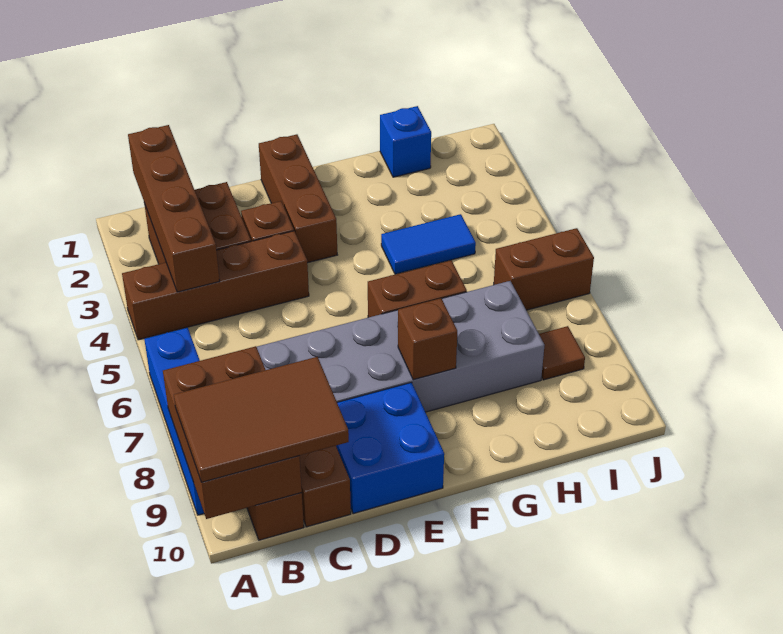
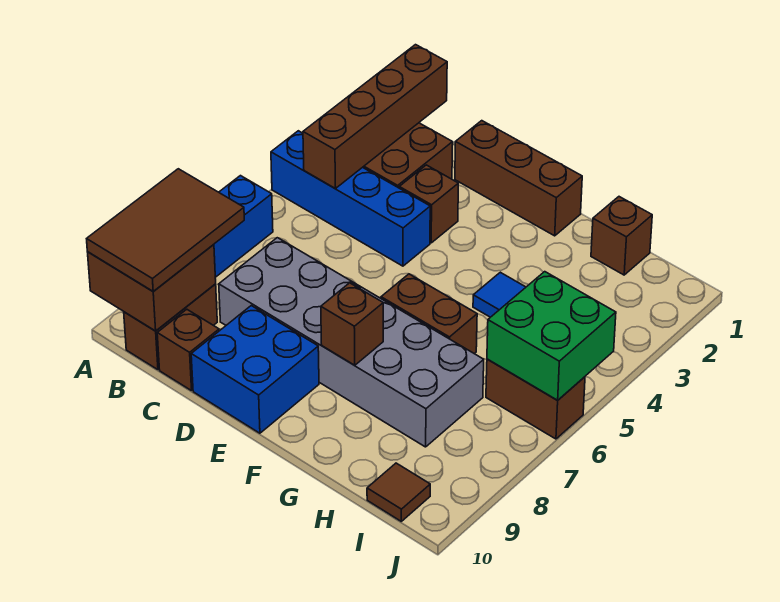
brown 1x4 brick [122,231,309,340] -> blue 1x4 brick [271,131,430,266]
brown 2x3 brick [163,346,302,519] -> brown 2x2 brick [88,244,216,331]
brown 2x3 tile [174,357,349,482] -> brown 2x3 tile turned to [87,169,244,291]
brown 1x3 brick [259,134,337,263] -> brown 1x3 brick turned to [455,121,582,236]
blue 1x1 brick [380,106,431,177] -> brown 1x1 brick [591,197,652,275]
none -> green 2x2 brick [487,272,616,400]
brown 1x1 tile [539,326,585,380] -> brown 1x1 tile moved to [367,463,430,521]

